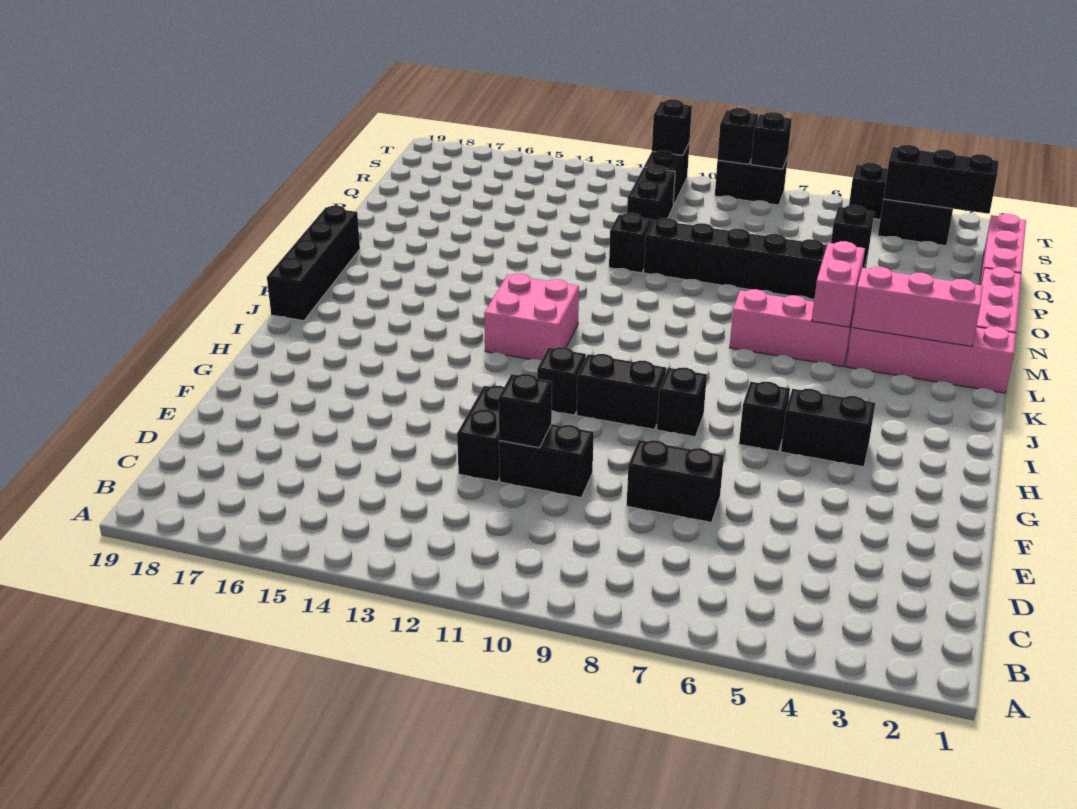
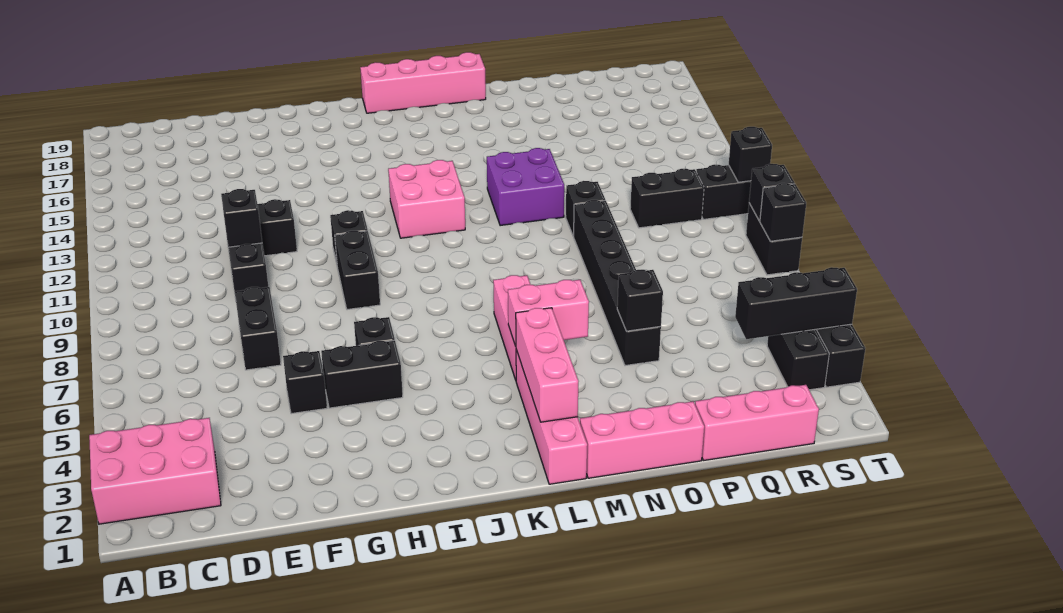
none -> pink 2x3 brick [89,418,221,524]
black 1x2 brick [781,389,875,467] -> black 1x2 brick turned to [321,340,403,408]
black 1x1 brick [657,368,707,437] -> black 1x1 brick moved to [283,351,327,414]
black 1x4 brick [267,206,360,321] -> pink 1x4 brick [360,52,486,113]
none -> purple 2x2 brick [487,148,564,226]
black 1x3 brick [883,145,999,214] -> black 1x3 brick turned to [735,267,857,339]

